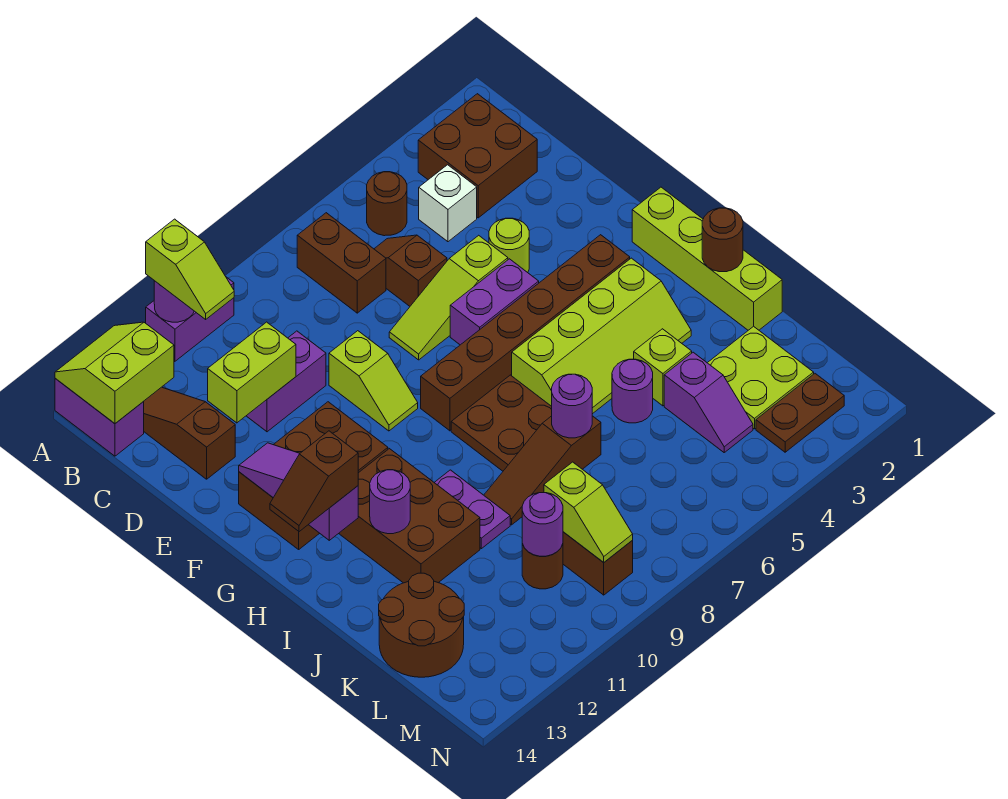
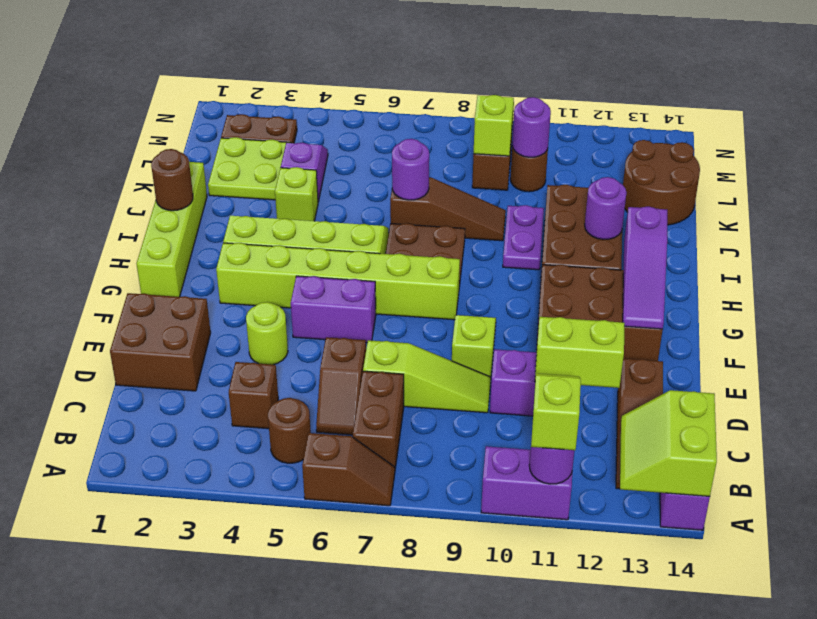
lime 2x2 slope [55,322,174,424] -> lime 2x2 slope turned to [620,390,717,496]
brown 2x2 brick [418,94,537,218] -> brown 2x2 brick moved to [110,293,211,391]
white 1x1 brick [419,165,477,242] -> brown 1x1 brick [229,362,278,429]
lime 1x3 slope [389,235,508,360] -> lime 1x3 slope moved to [363,340,491,413]
brown 1x6 brick [421,235,630,431] -> lime 1x6 brick [216,243,460,320]
brown 1x2 slope [270,431,358,532] -> brown 1x2 slope moved to [302,433,395,506]
purple 1x1 round brick [612,359,653,423] -> none

